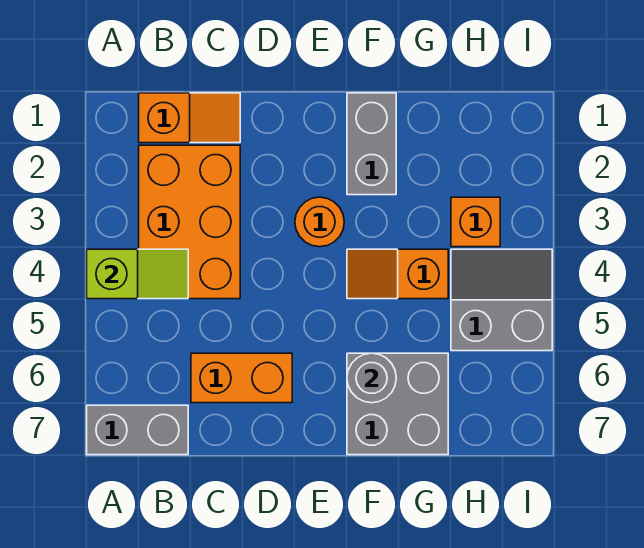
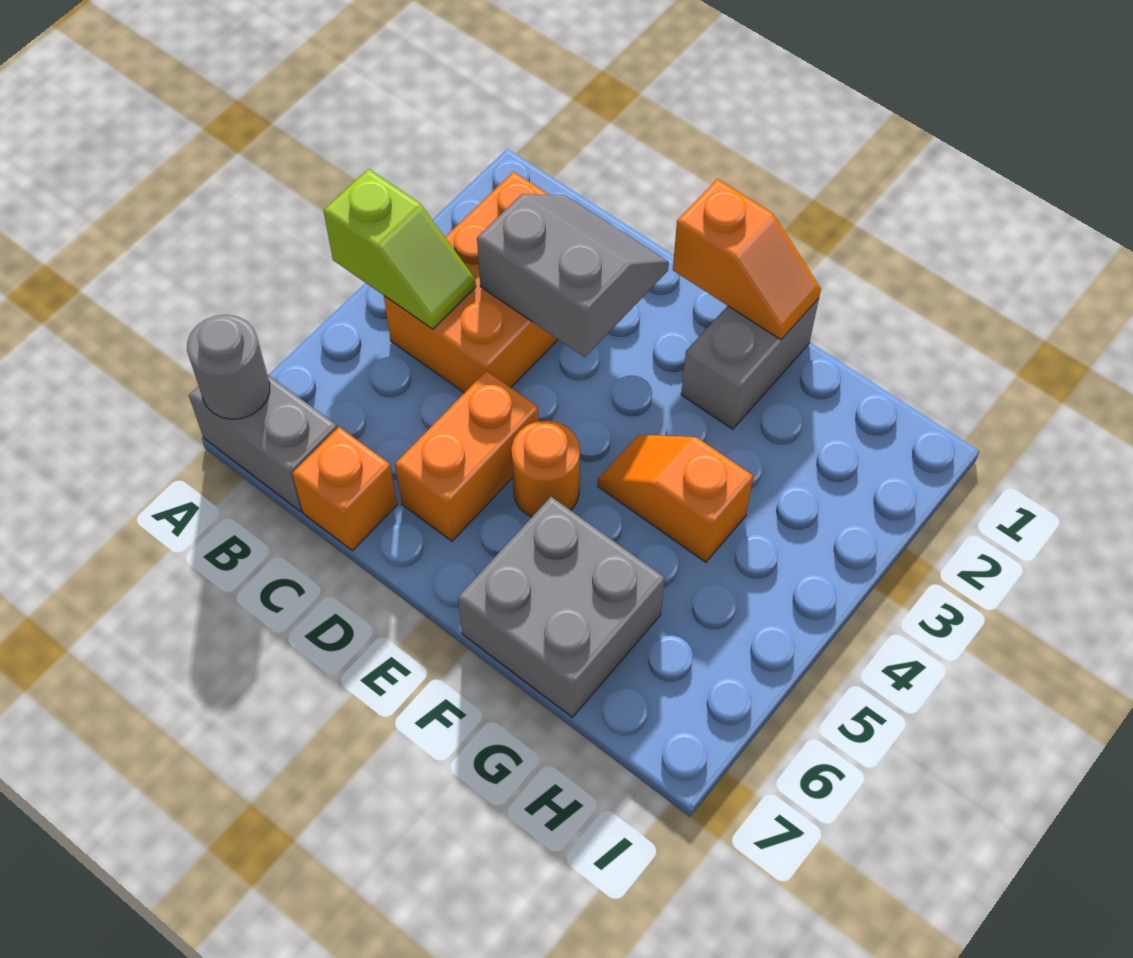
orange 1x2 slope [139,93,240,143] -> orange 1x2 slope moved to [673,179,821,340]
orange 1x2 brick [191,353,292,403] -> orange 1x2 brick turned to [395,371,539,541]
orange 1x1 round brick [295,197,344,247] -> orange 1x1 round brick moved to [511,420,580,517]
grey 1x1 round brick [347,353,396,403] -> grey 1x1 round brick moved to [187,315,270,419]
orange 1x1 brick [451,197,500,247] -> orange 1x1 brick moved to [292,427,397,551]
grey 2x2 slope [451,249,552,351] -> grey 2x2 slope moved to [477,194,669,357]

